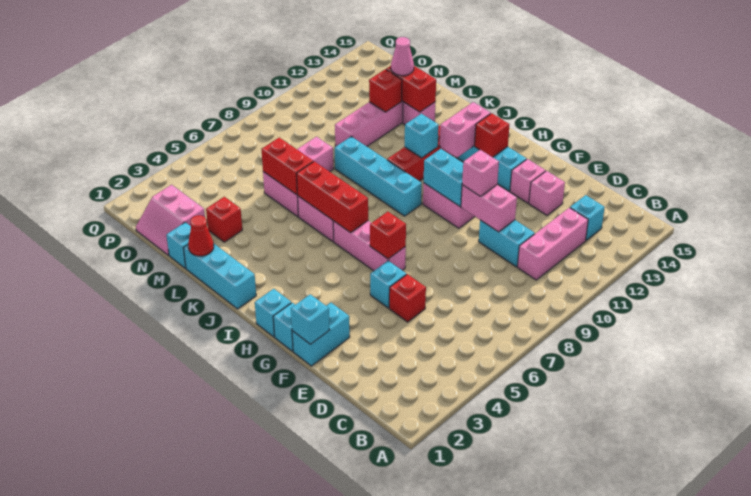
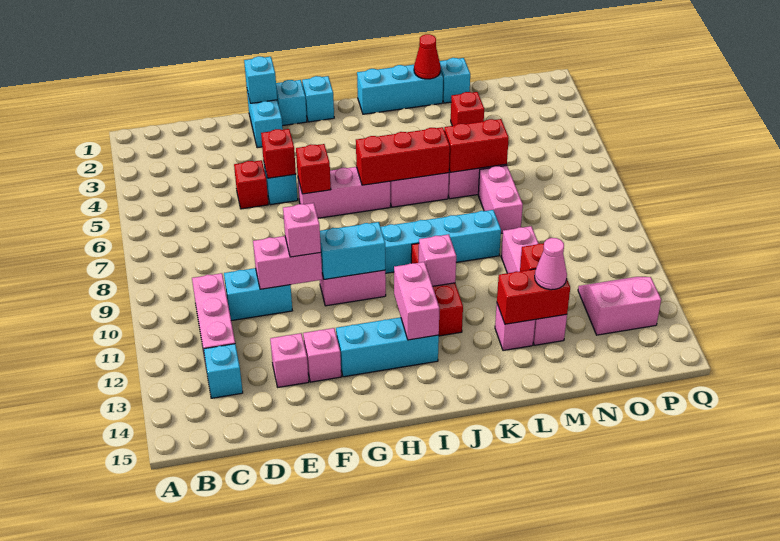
red 1x1 brick [475,113,510,157] -> red 1x1 brick moved to [261,129,296,178]
cyan 1x1 brick [405,114,439,158] -> pink 1x1 brick [419,234,456,286]
pink 2x2 slope [136,185,205,255] -> pink 2x2 slope moved to [578,277,661,335]

